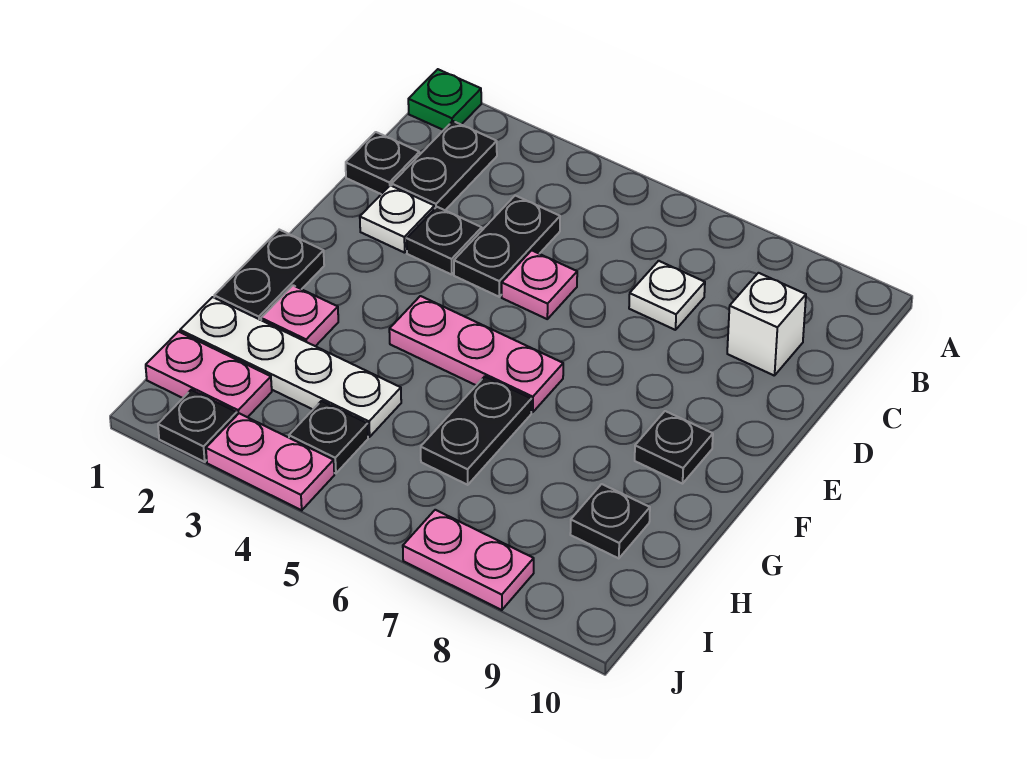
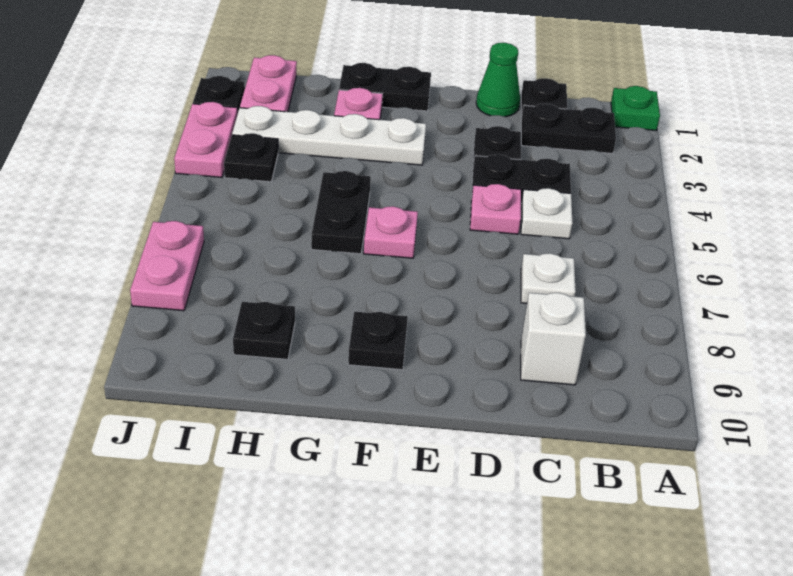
none -> green 1x1 cone [476,43,520,117]
white 1x1 plate [360,185,435,253] -> white 1x1 plate moved to [521,188,572,239]
pink 1x3 plate [389,296,563,412] -> pink 1x1 plate [364,206,418,258]
black 1x2 plate [421,377,531,485] -> black 1x2 plate turned to [311,171,371,254]
white 1x4 plate [180,297,401,437] -> white 1x4 plate turned to [232,106,426,165]

